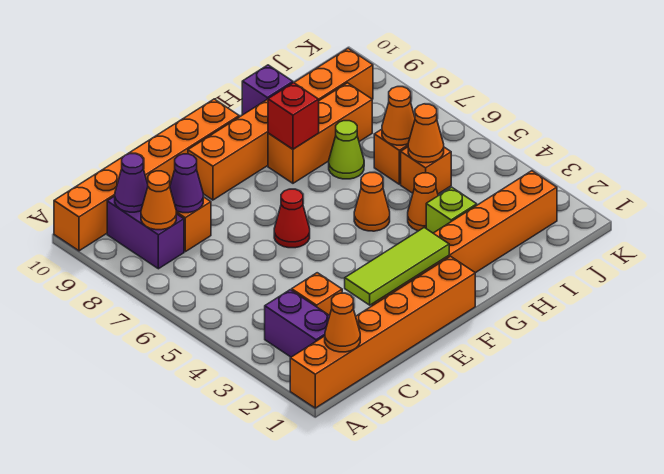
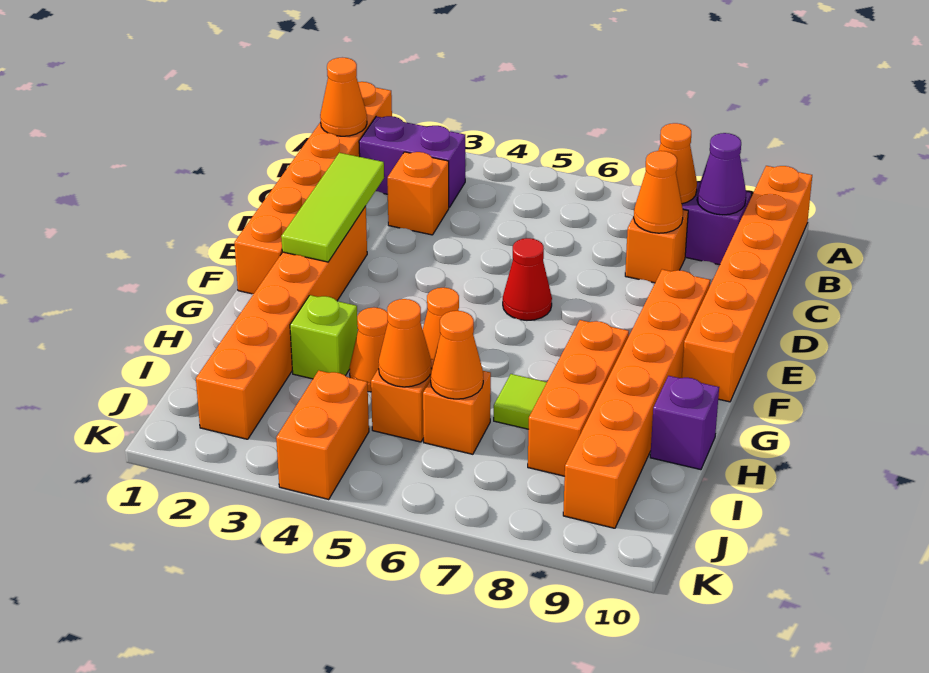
purple 1x1 cone [170,154,203,213] -> orange 1x1 cone [634,151,683,233]
red 1x1 brick [268,83,319,149] -> none
lime 1x1 cone [329,121,364,179] -> lime 1x1 tile [494,374,547,429]
none -> orange 1x2 brick [276,371,369,499]

